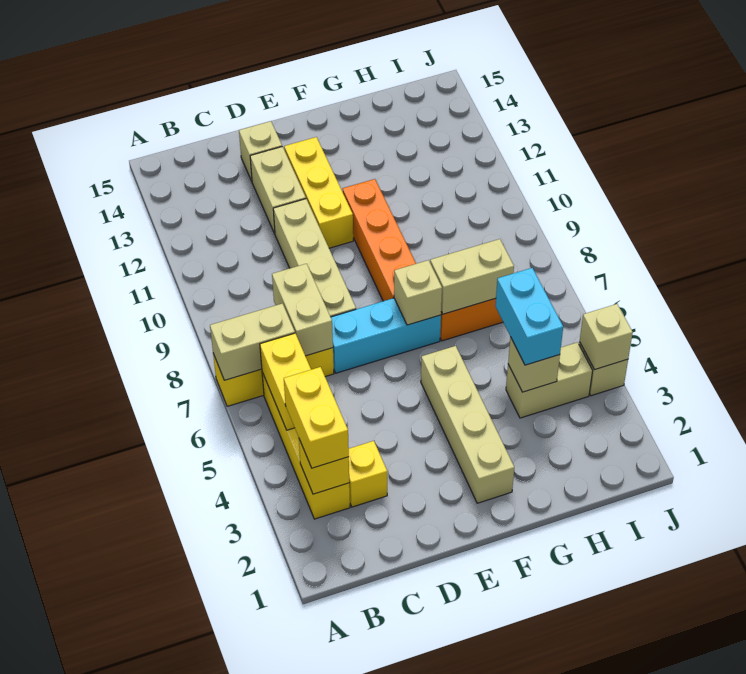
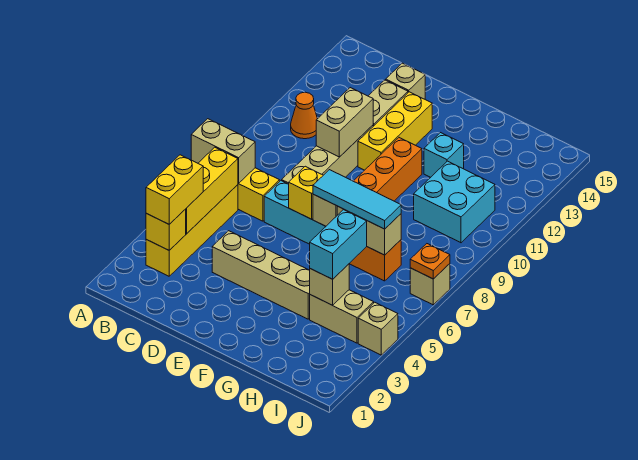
yellow 1x2 brick [260,333,311,430] -> yellow 1x3 brick [186,147,238,234]
none -> orange 1x1 cone [291,92,317,139]
yellow 1x1 brick [349,441,387,507] -> yellow 1x1 brick moved to [289,166,323,219]
tan 1x2 brick [272,264,333,356] -> tan 1x2 brick moved to [316,88,373,157]
tan 1x4 brick [421,346,514,503] -> tan 1x4 brick turned to [212,231,310,319]
none -> cyan 1x3 tile [313,170,401,229]
none -> cyan 1x1 brick [424,133,464,177]
none -> cyan 2x2 brick [414,161,495,243]
tan 1x1 brick [580,304,633,370] -> tan 1x1 brick moved to [410,264,450,305]
none -> orange 1x1 plate [410,244,450,279]

